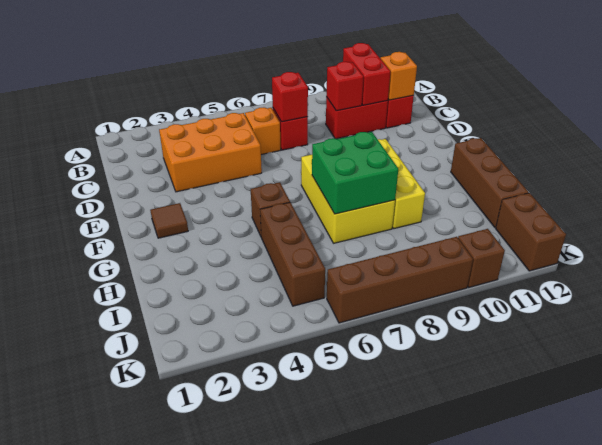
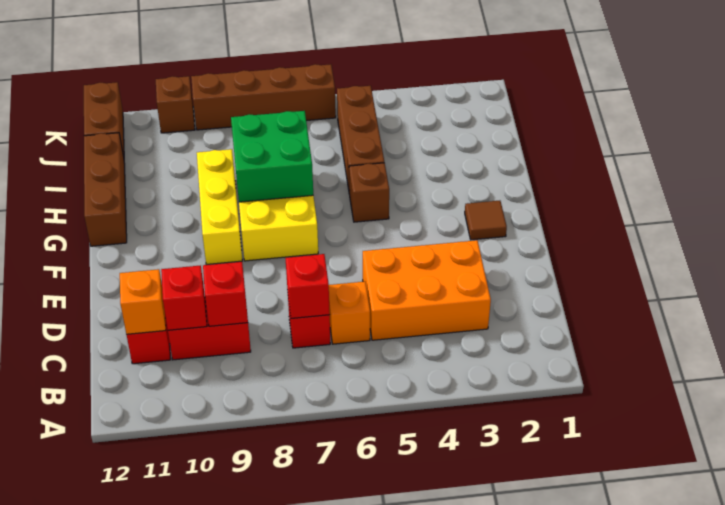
red 1x2 brick [343,43,391,105] -> red 1x1 brick [161,265,207,330]

